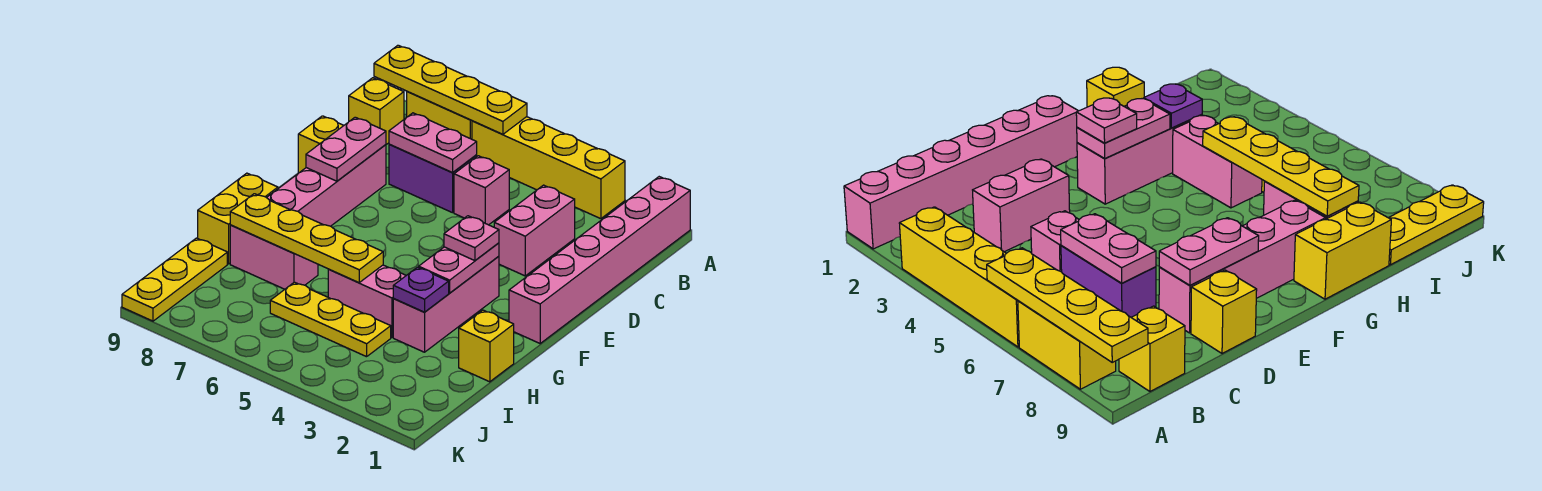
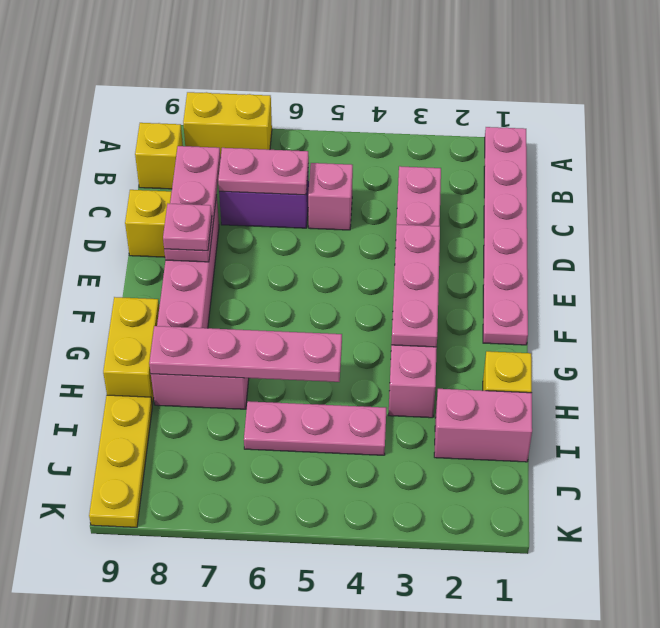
pink 1x6 brick [509,177,690,343] -> pink 1x6 plate [483,127,528,345]
yellow 1x4 brick [472,117,625,219] -> none
yellow 1x4 plate [374,45,527,134] -> none
pink 1x2 plate [306,117,386,181] -> pink 1x3 plate [164,146,221,262]
pink 1x2 plate [419,243,499,293] -> pink 1x3 plate [391,224,440,347]
pink 1x1 plate [444,216,499,261] -> pink 1x1 plate moved to [163,204,212,251]
purple 1x1 plate [393,267,449,312] -> none
pink 1x2 brick [328,265,406,338] -> pink 1x2 brick moved to [434,389,532,462]
yellow 1x4 plate [230,194,383,283] -> pink 1x4 plate [149,326,342,382]
yellow 1x3 plate [270,282,391,357] -> pink 1x3 plate [244,401,387,455]

